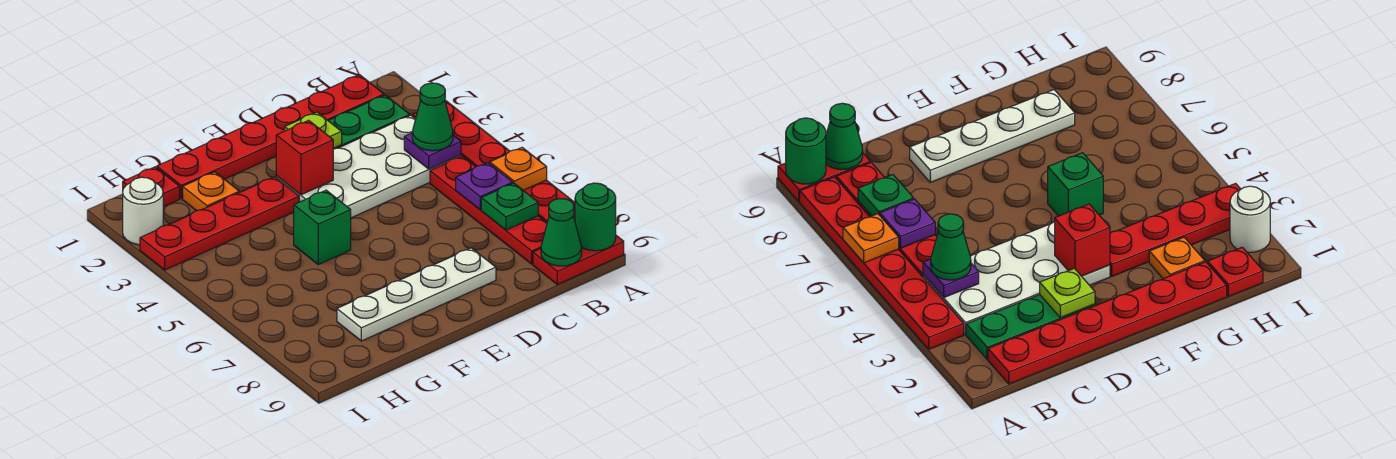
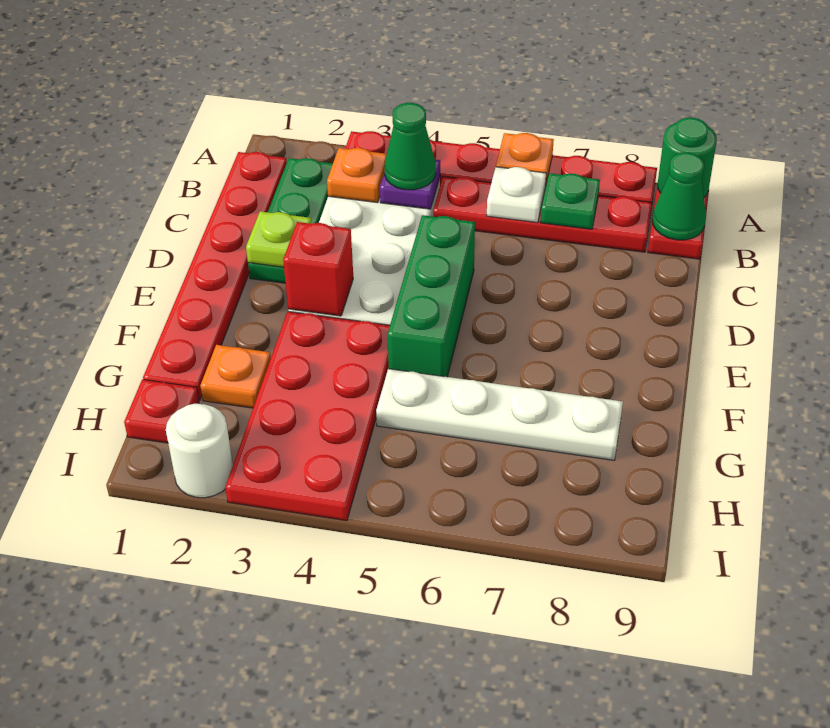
none -> orange 1x1 plate [327,148,387,203]
purple 1x1 plate [456,163,513,210] -> white 1x1 plate [487,167,546,223]
white 1x4 plate [337,248,496,341] -> white 1x4 plate turned to [376,369,623,460]
red 1x4 plate [140,177,299,270] -> red 2x4 plate [225,311,390,521]
green 1x1 brick [294,190,351,265] -> green 1x3 brick [388,215,475,377]

